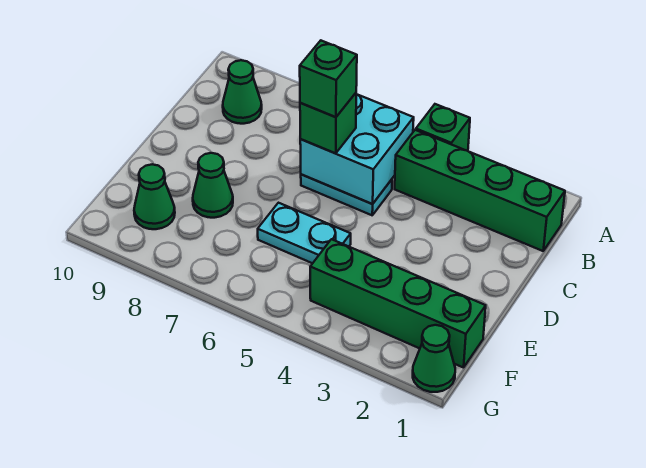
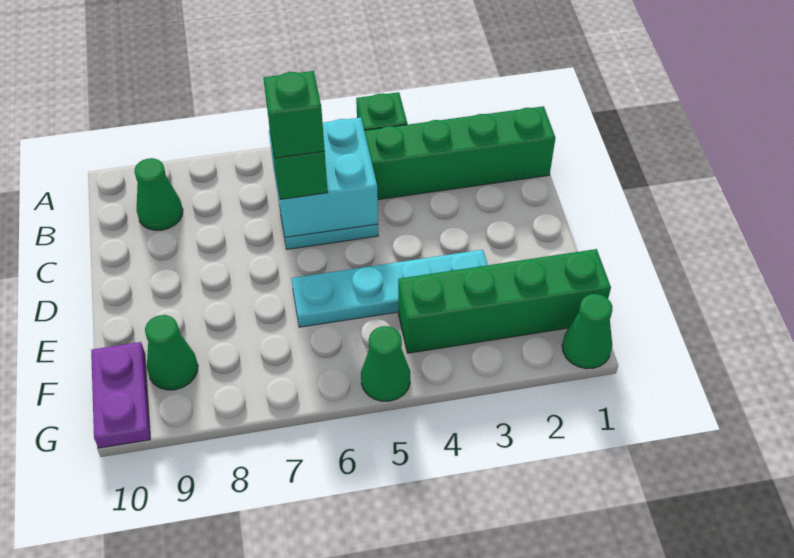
cyan 1x2 plate [258,203,351,263] -> cyan 1x4 plate [292,250,488,327]
green 1x1 cone [193,153,233,218] -> green 1x1 cone moved to [361,326,410,401]
none -> purple 1x2 plate [91,342,150,448]

